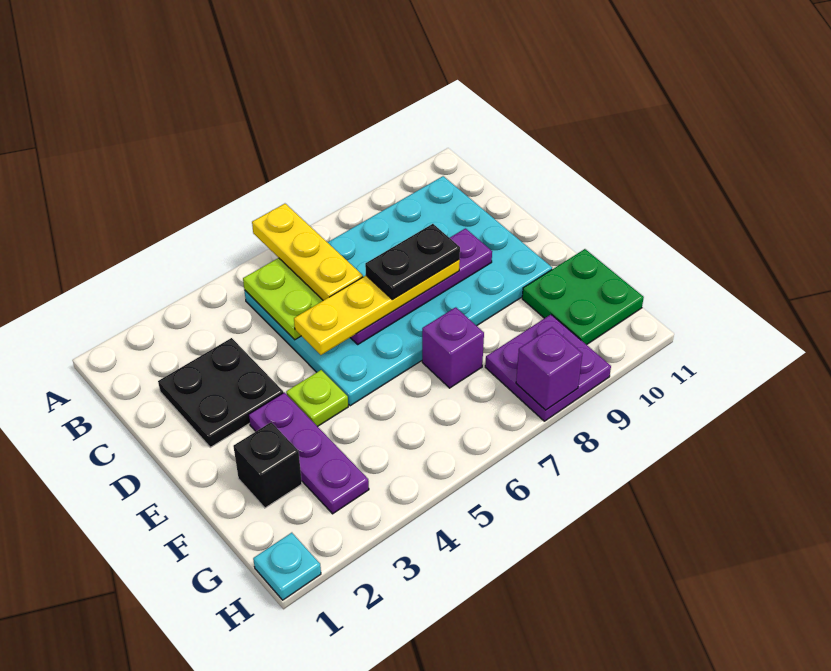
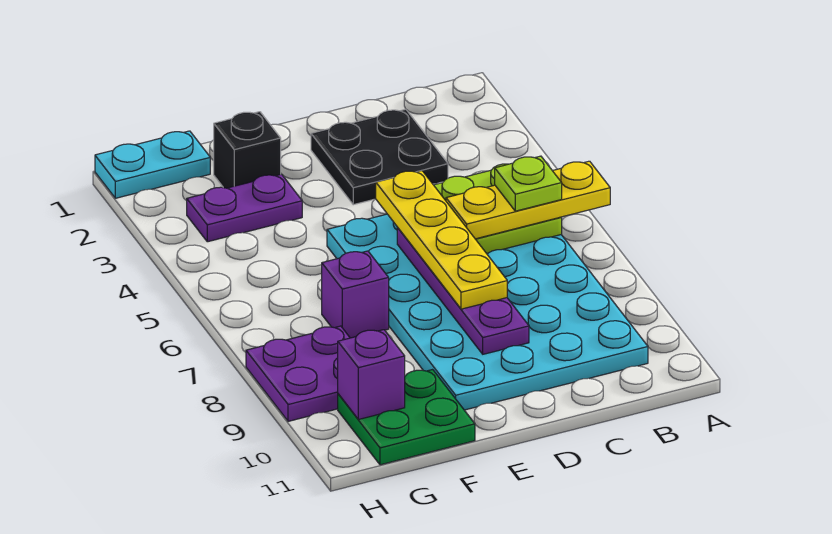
black 1x2 plate [365,224,460,300] -> none
purple 1x3 plate [249,392,369,514] -> purple 1x2 plate [187,174,302,242]
lime 1x1 plate [286,370,348,427] -> lime 1x1 plate moved to [495,156,562,211]
cyan 1x1 plate [253,533,321,600] -> cyan 1x2 plate [95,131,210,198]
purple 1x1 brick [516,327,582,410] -> purple 1x1 brick moved to [338,330,405,419]

